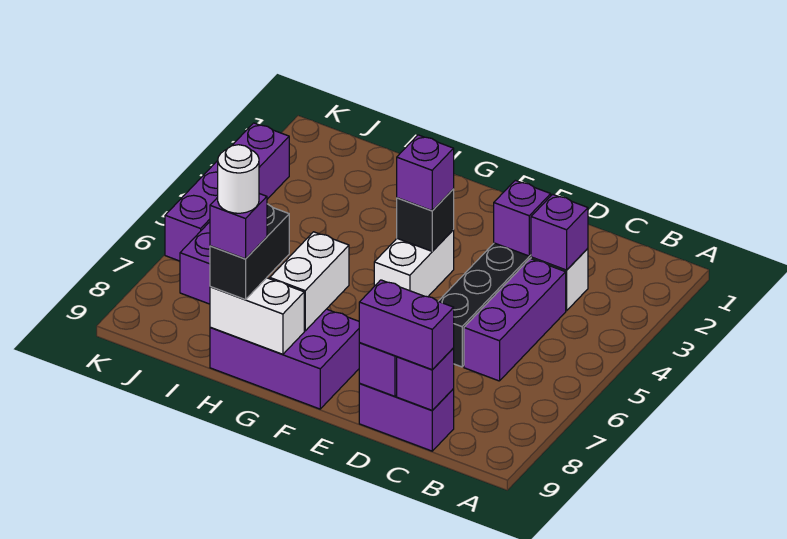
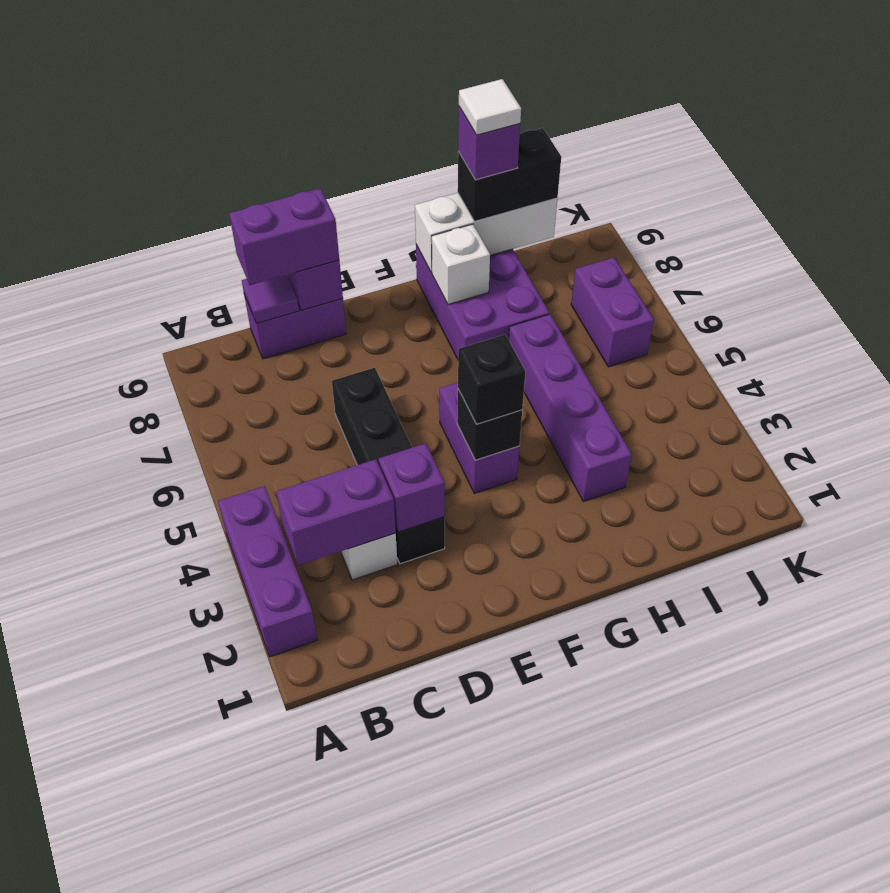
purple 1x1 brick [531,194,588,270] -> purple 1x2 brick [276,459,396,565]
purple 1x3 brick [464,259,566,381] -> purple 1x3 brick moved to [218,486,317,657]
purple 1x1 brick [397,348,454,410] -> purple 1x1 tile [242,275,299,323]
white 1x2 brick [374,230,454,297] -> purple 1x2 brick [439,382,519,493]
purple 1x1 brick [397,135,454,211] -> black 1x1 brick [458,335,525,424]
purple 2x3 brick [210,309,360,409] -> purple 2x3 brick turned to [416,245,549,359]
white 1x2 brick [270,232,349,331] -> white 1x1 brick [432,224,490,304]
white 1x2 brick [210,278,304,354] -> white 1x3 brick [415,193,557,272]
black 1x2 brick [210,204,289,300] -> black 1x2 brick turned to [458,128,561,221]
white 1x1 round brick [218,145,259,213] -> white 1x1 tile [459,79,521,135]
purple 1x4 brick [165,123,289,261] -> purple 1x4 brick moved to [509,314,632,502]

